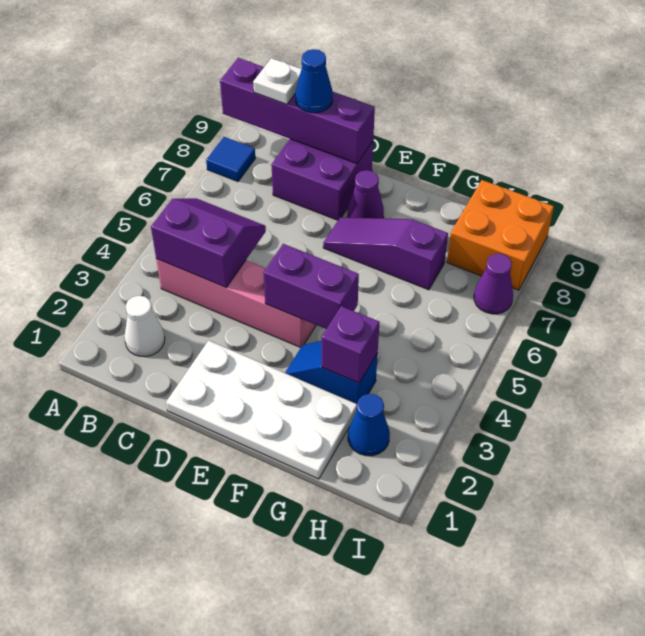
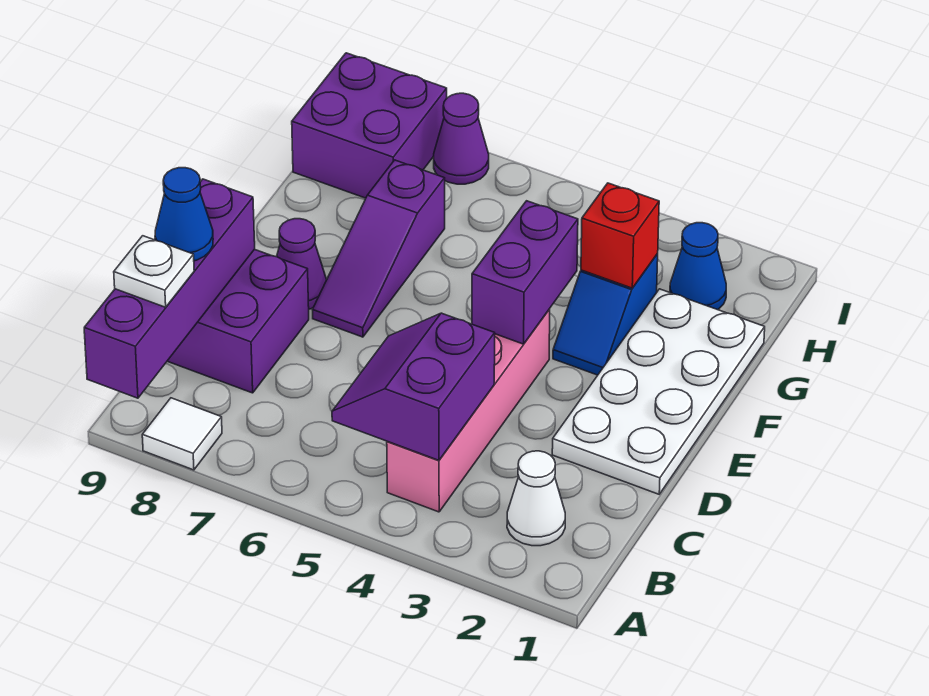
blue 1x1 tile [206,137,255,182] -> white 1x1 tile [142,398,222,470]
purple 1x1 brick [322,306,380,383] -> red 1x1 brick [581,183,659,288]
orange 2x2 brick [447,180,554,290] -> purple 2x2 brick [292,53,447,198]

